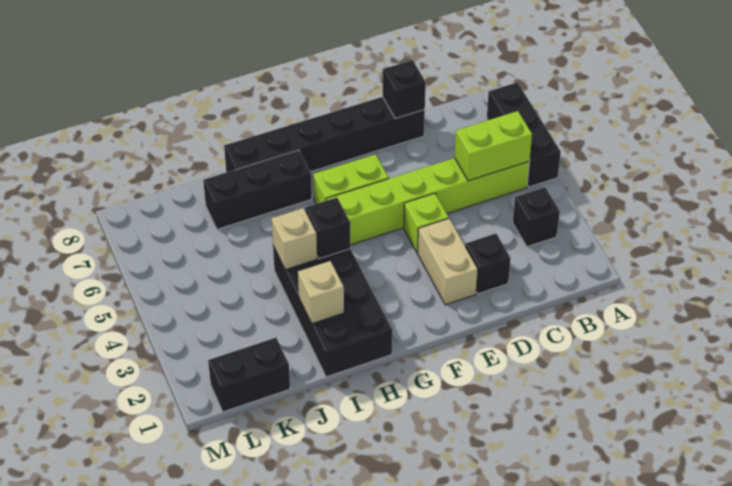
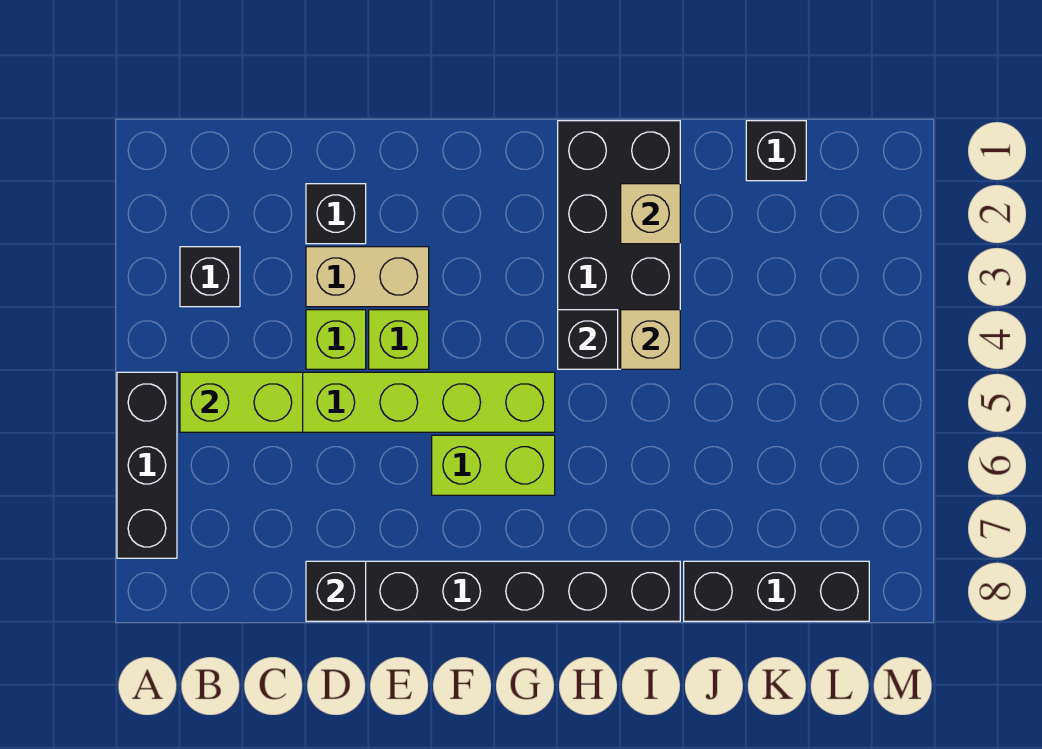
none -> lime 1x1 brick [306,310,366,369]
tan 1x2 brick [418,219,478,305] -> tan 1x2 brick turned to [306,247,429,307]
black 1x3 brick [203,150,312,229] -> black 1x3 brick moved to [684,561,869,621]
black 1x2 brick [208,338,290,412] -> black 1x1 brick [746,121,806,181]

